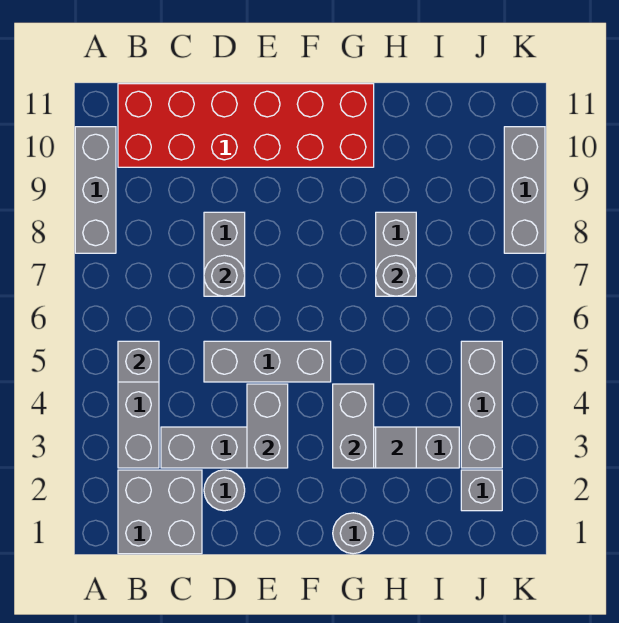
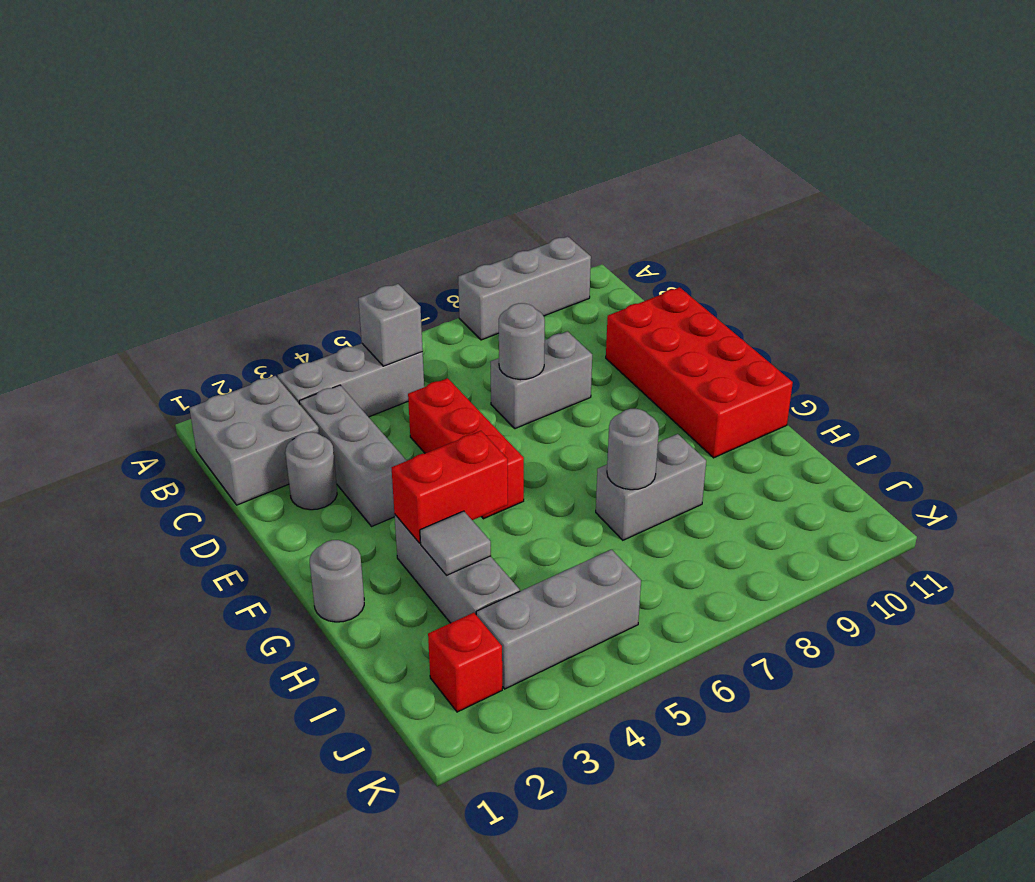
red 2x6 brick [118,84,374,167] -> red 2x4 brick [606,287,793,458]
grey 1x3 brick [204,341,331,382] -> red 1x3 brick [408,378,524,519]
grey 1x2 brick [247,384,288,468] -> none
grey 1x2 brick [333,384,374,468] -> red 1x2 brick [392,431,508,543]
grey 1x1 brick [461,470,502,511] -> red 1x1 brick [428,613,502,712]
grey 1x3 brick [504,127,545,253] -> none

